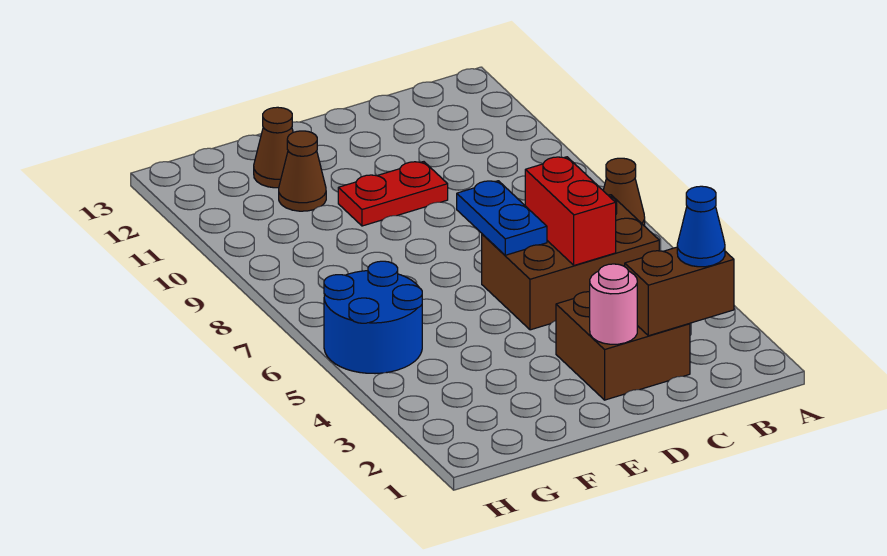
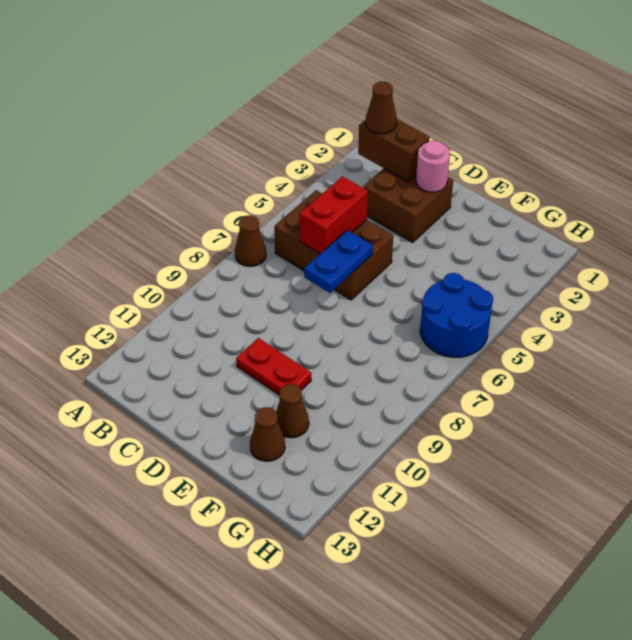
blue 1x1 cone [677,186,725,267] -> brown 1x1 cone [366,82,397,134]

